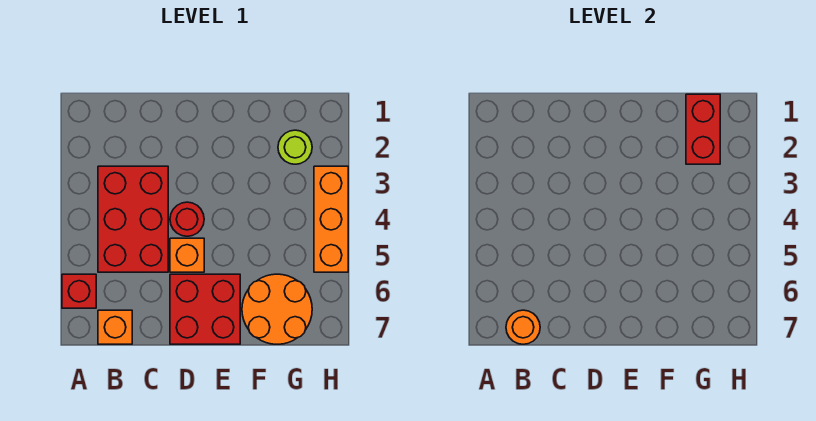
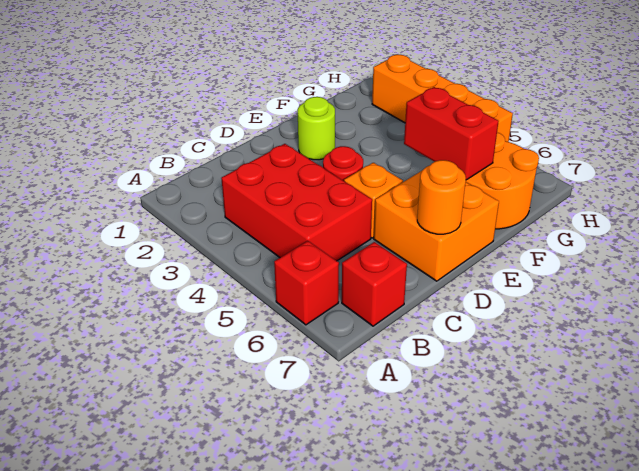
orange 1x1 brick [98,310,132,344] -> red 1x1 brick [342,242,407,326]
orange 1x1 round brick [506,310,540,344] -> orange 1x1 round brick moved to [417,160,466,234]
red 2x2 brick [170,274,240,344] -> orange 2x2 brick [374,171,499,281]
red 1x2 brick [686,94,720,164] -> red 1x2 brick moved to [404,87,499,180]
lime 1x1 round brick [278,130,312,164] -> lime 1x1 round brick moved to [298,97,335,160]
orange 1x3 brick [314,166,348,272] -> orange 1x4 brick [372,55,513,142]

